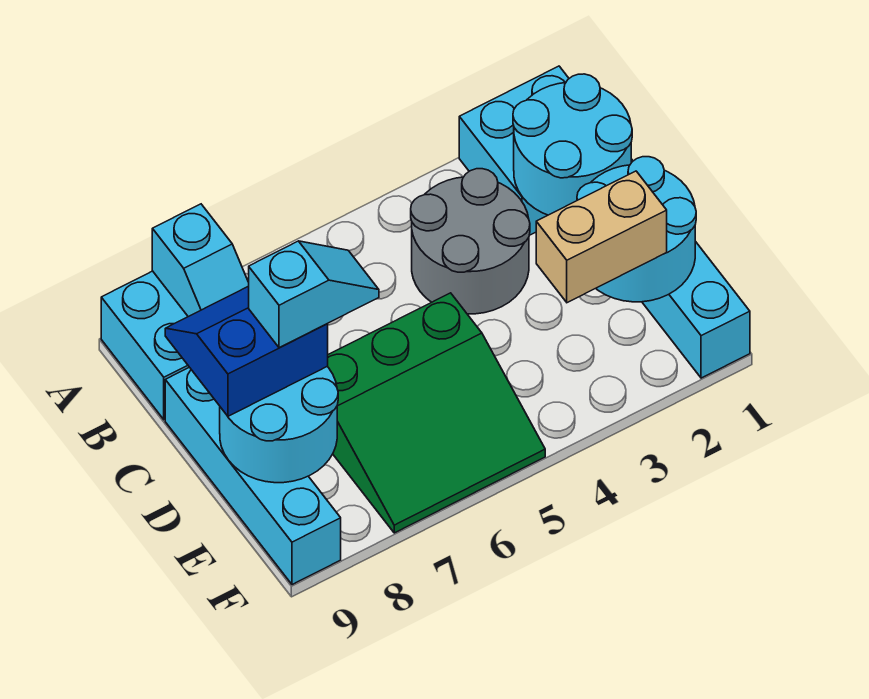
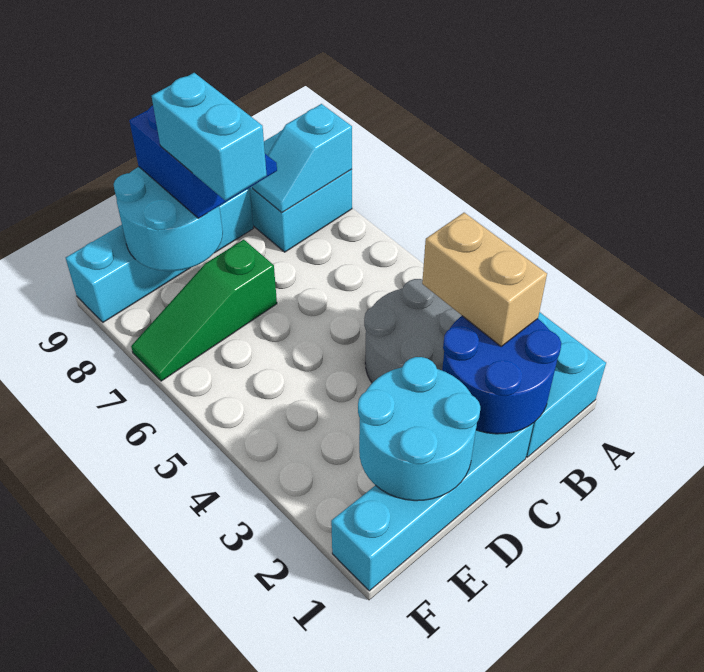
cyan 2x2 round brick [513,74,632,215] -> blue 2x2 round brick [442,316,561,434]
green 3x3 slope [327,293,545,533] -> green 1x3 slope [131,240,277,381]
cyan 1x2 slope [249,241,379,348] -> cyan 1x2 brick [152,73,267,201]
tan 1x2 brick [536,171,667,303] -> tan 1x2 brick moved to [422,213,547,346]

